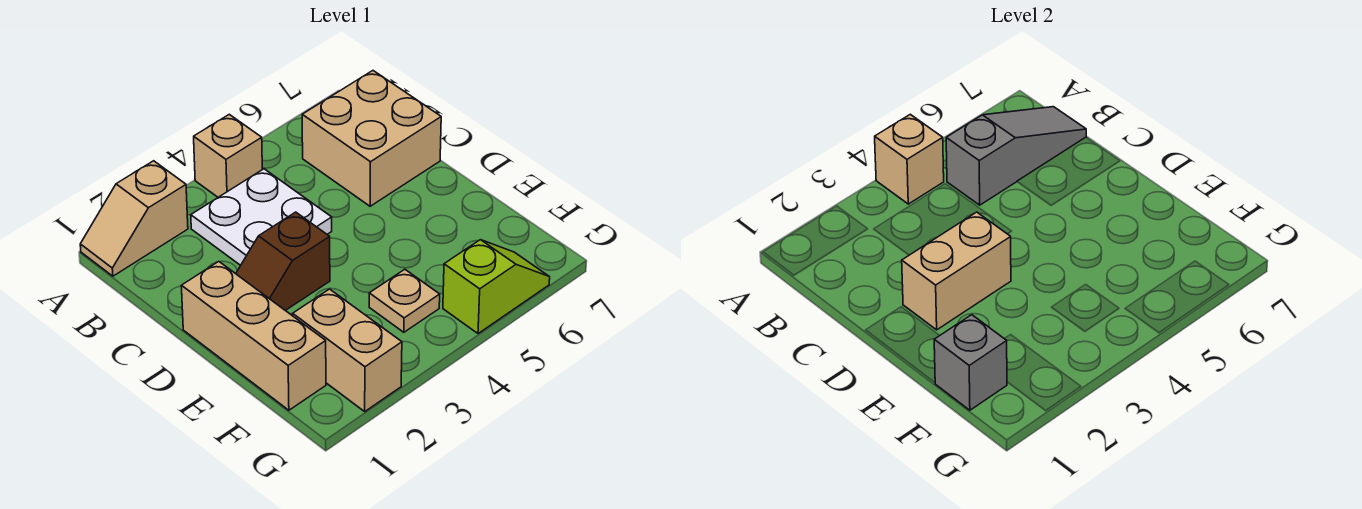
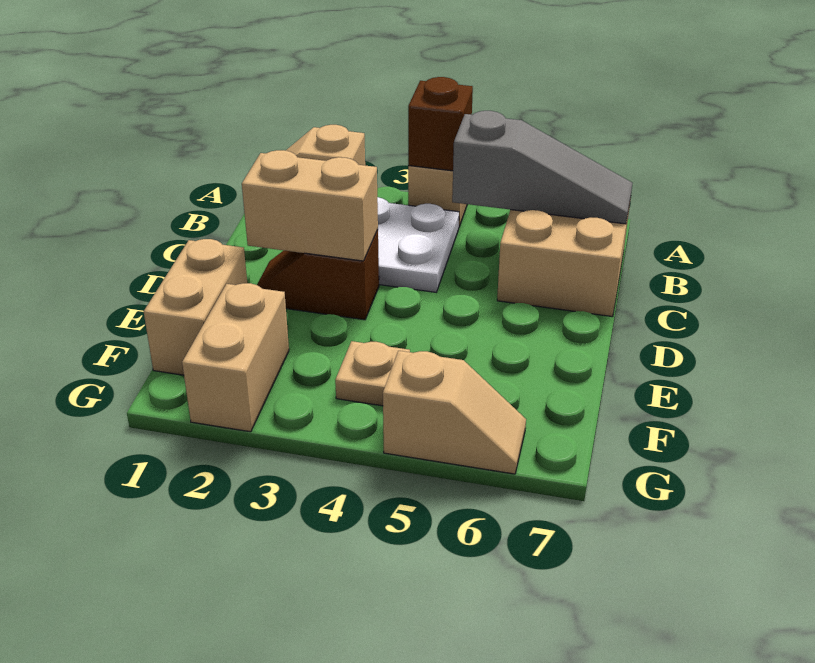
tan 1x1 brick [875,114,944,204] -> brown 1x1 brick [408,77,473,171]
tan 1x3 brick [181,262,326,410] -> tan 1x2 brick [144,239,247,375]
grey 1x1 brick [934,315,1007,410] -> none
lime 1x2 slope [443,240,550,334] -> tan 1x2 slope [383,351,526,474]

